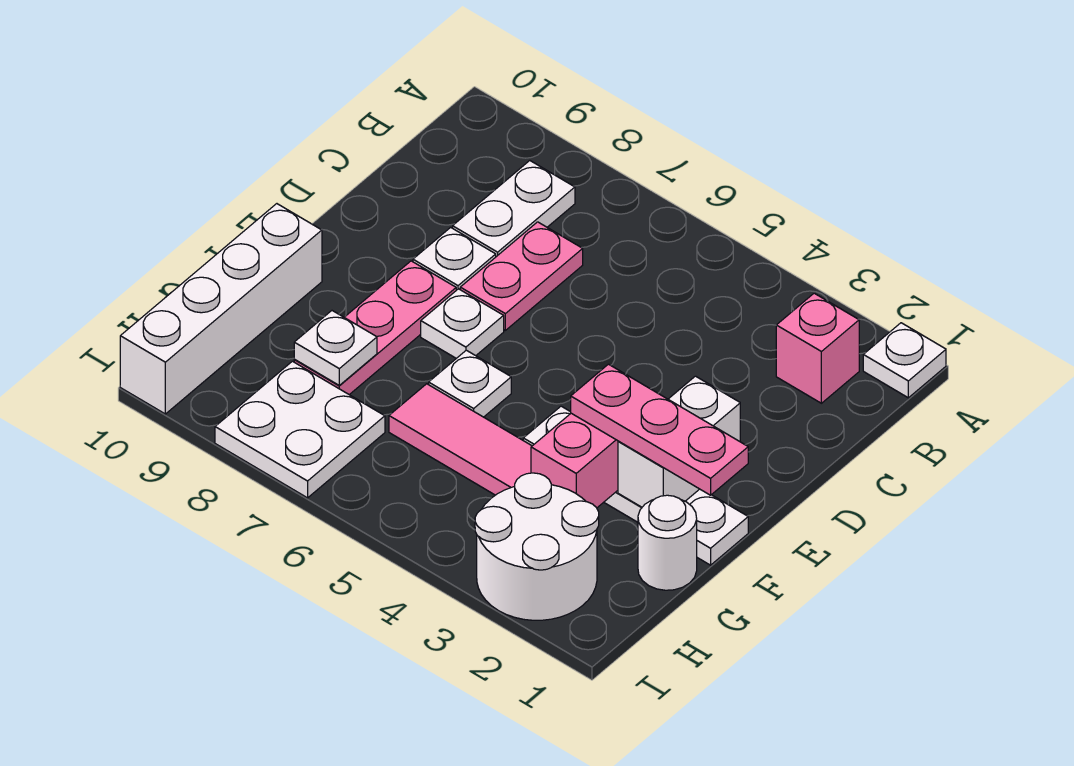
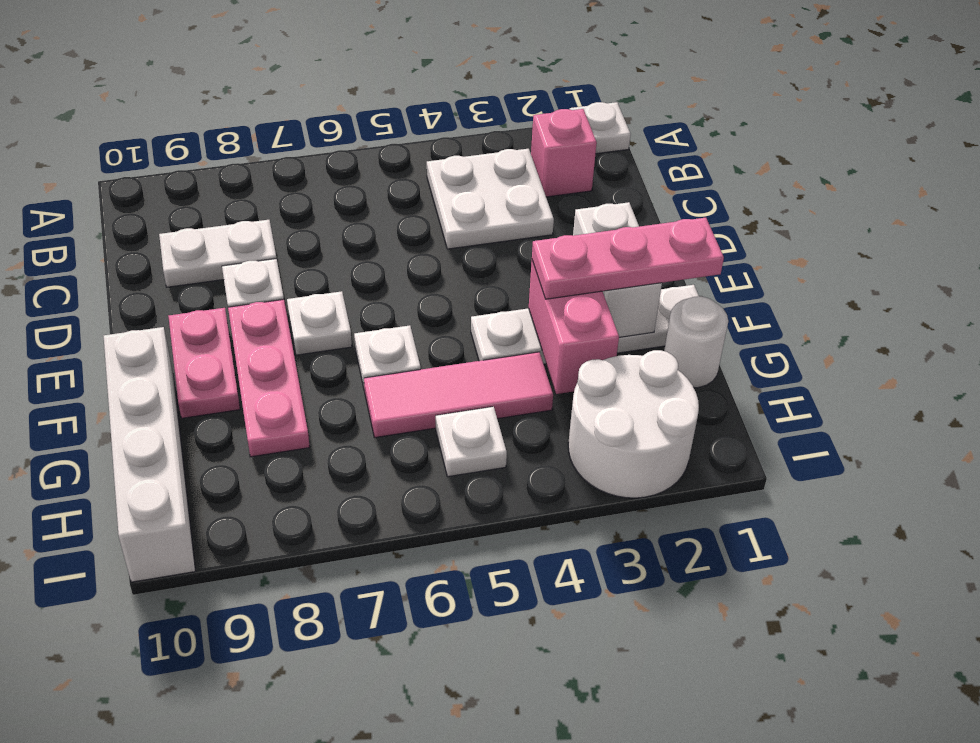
white 1x2 plate [453,161,575,257] -> white 1x2 plate turned to [159,220,276,287]
pink 1x2 plate [460,222,583,330] -> pink 1x2 plate moved to [168,308,240,418]
white 1x1 plate [294,311,377,386] -> white 1x1 plate moved to [436,407,507,477]
white 2x2 plate [215,361,385,498] -> white 2x2 plate moved to [427,149,554,249]

